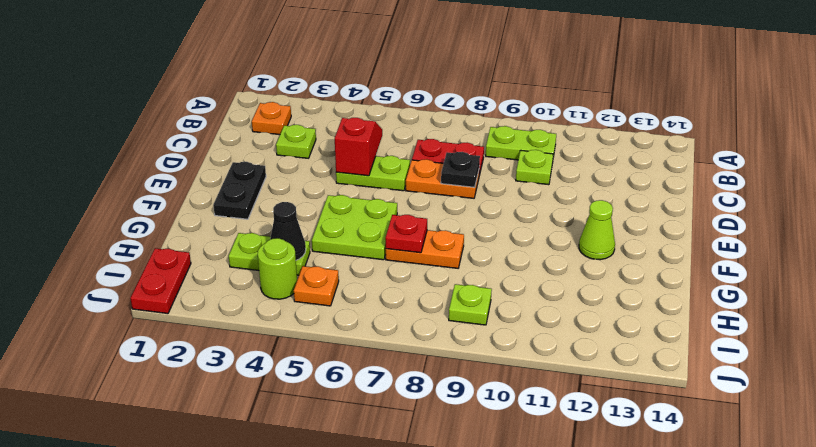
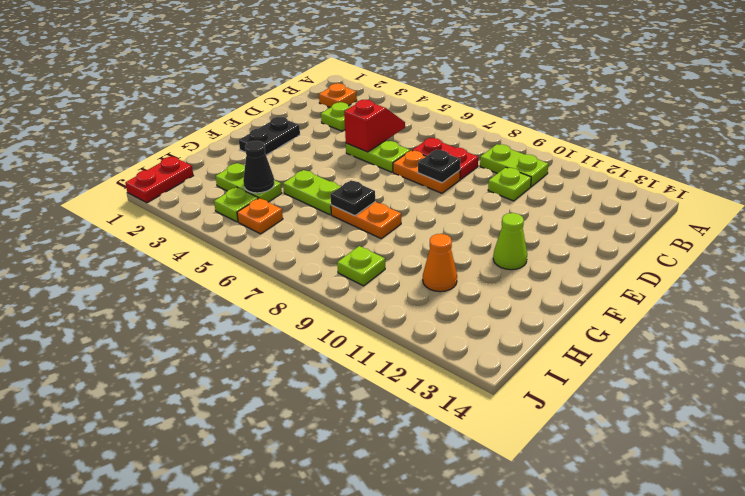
lime 2x2 plate [312,195,397,260] -> lime 1x2 plate [283,170,341,215]
red 1x1 plate [385,215,427,253] -> black 1x1 plate [330,180,375,216]
none -> orange 1x1 cone [423,234,457,292]
lime 1x1 round brick [258,238,297,299] -> lime 1x1 plate [214,187,258,222]

